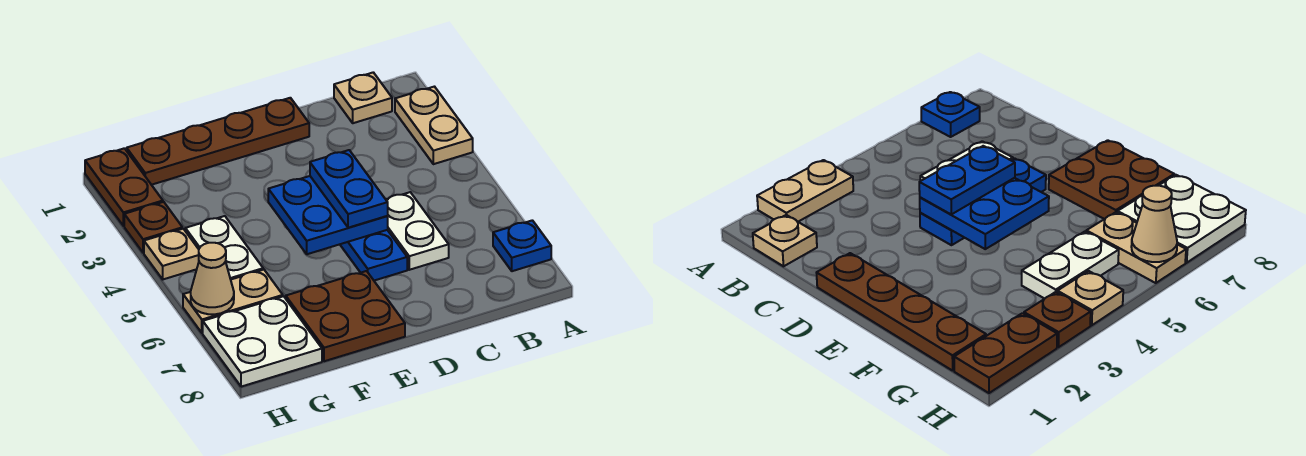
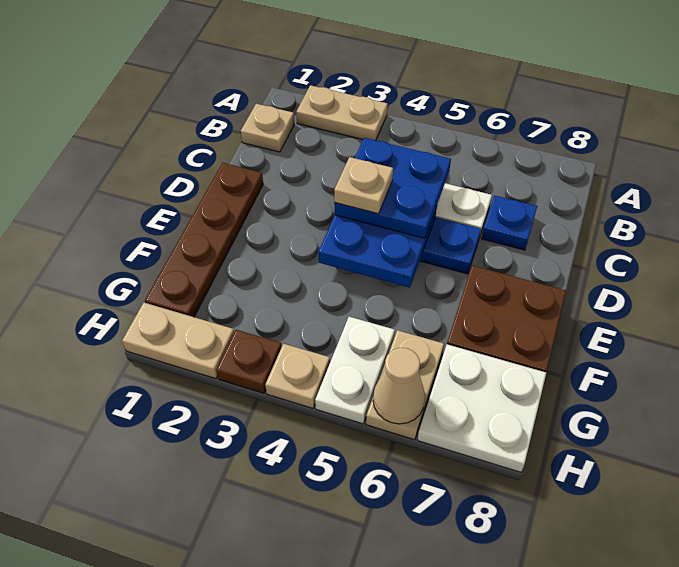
blue 1x1 plate [493,220,551,271] -> blue 1x1 plate moved to [482,196,537,250]
blue 1x2 plate [310,150,388,228] -> blue 2x2 plate [334,138,451,238]
none -> tan 1x1 plate [334,157,393,214]
white 1x2 plate [185,216,263,279] -> white 1x2 plate turned to [315,317,395,424]
brown 1x2 plate [85,148,163,226] -> tan 1x2 plate [122,303,234,379]

